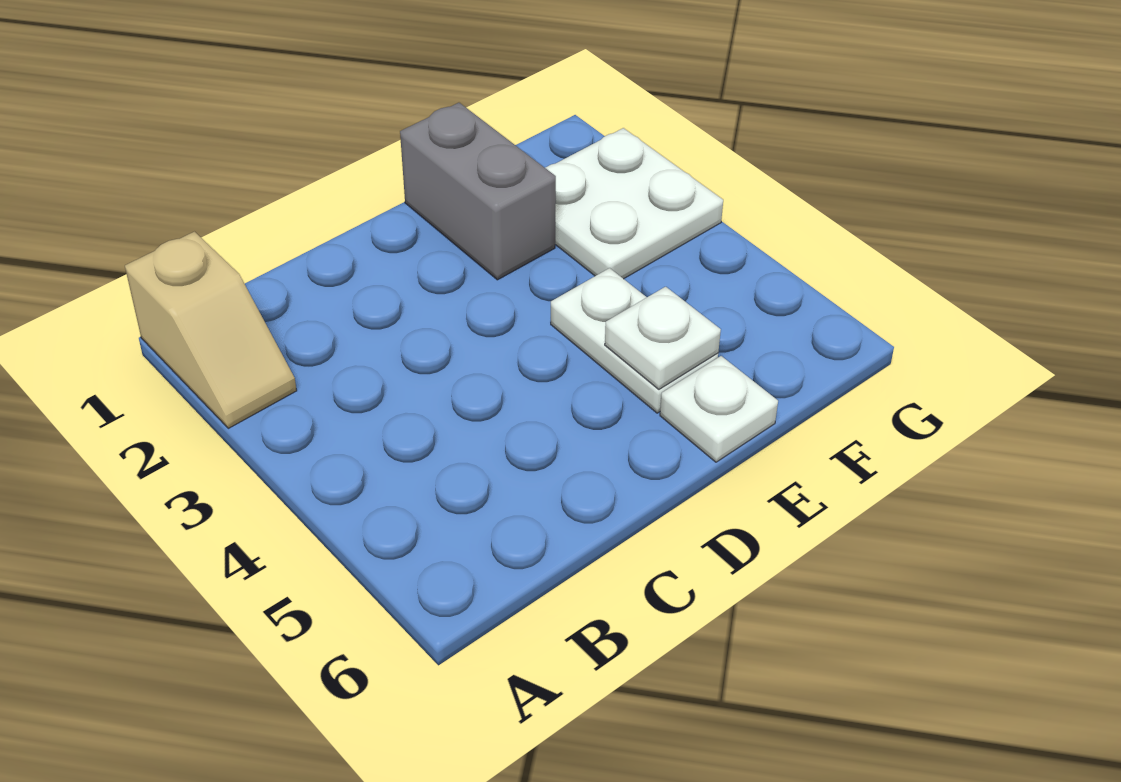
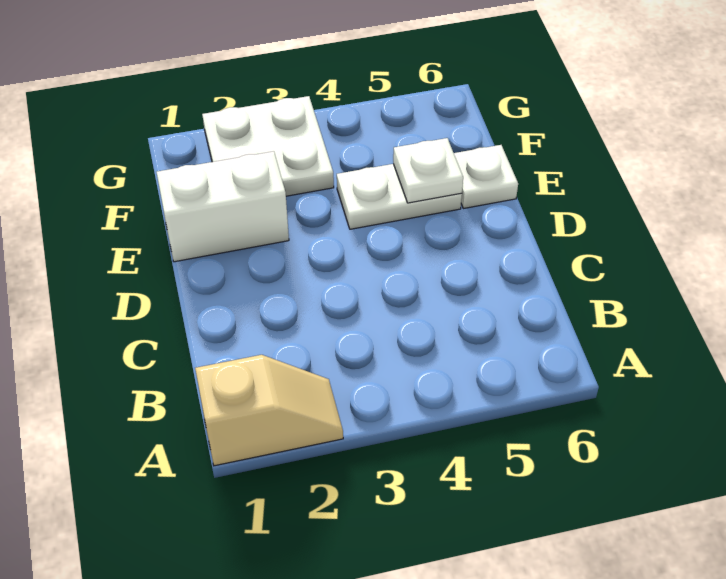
grey 1x2 brick [400,103,556,280] -> white 1x2 brick [157,151,289,262]

